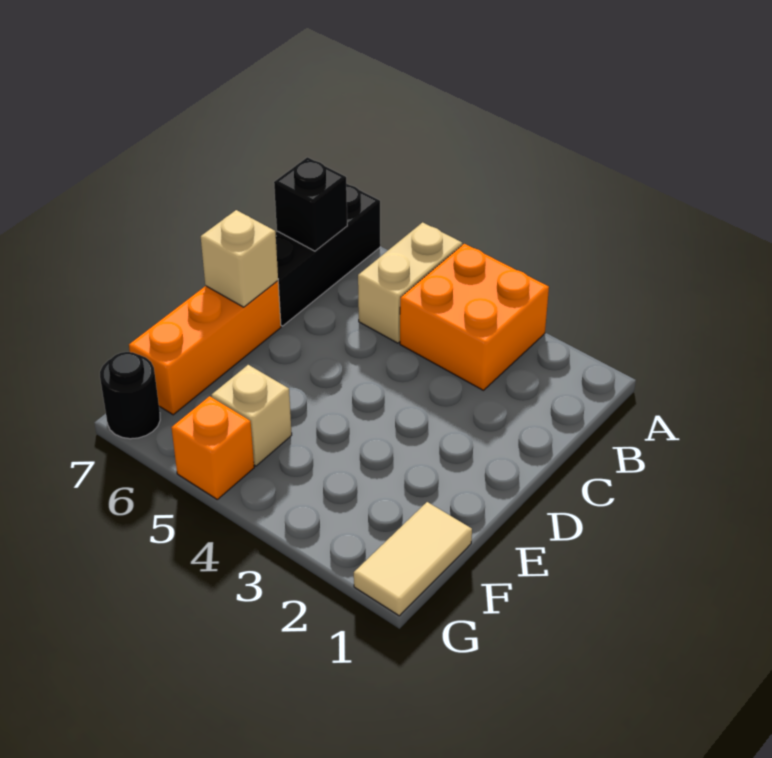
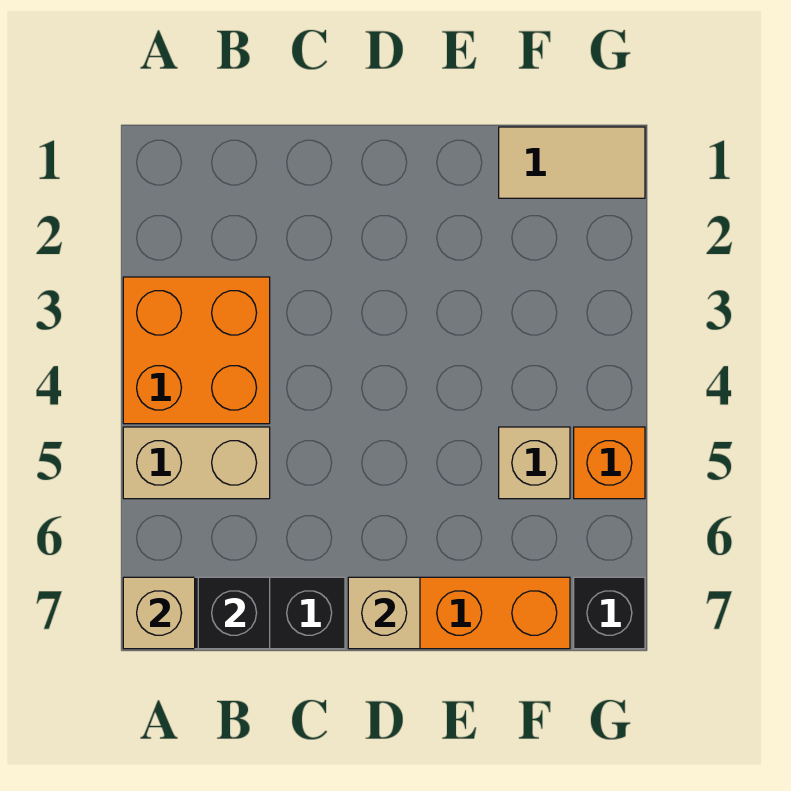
none -> tan 1x1 brick [123,577,195,649]
black 1x1 round brick [100,352,160,439] -> black 1x1 brick [574,577,645,649]

